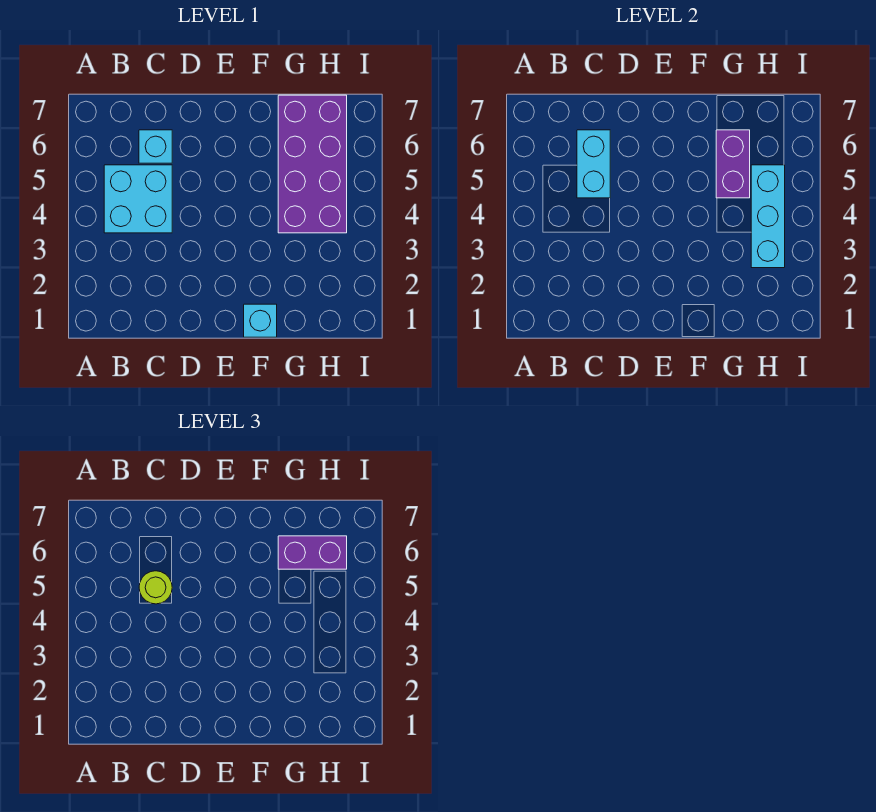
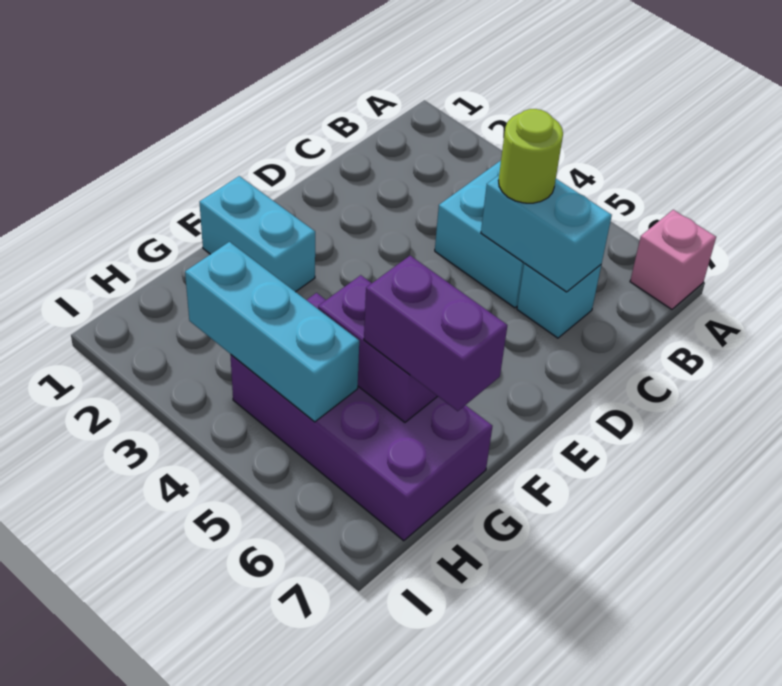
none -> pink 1x1 brick [630,210,716,309]
cyan 1x1 brick [244,304,277,337] -> cyan 1x2 brick [200,176,315,292]
purple 1x2 brick [278,536,347,569] -> purple 1x2 brick turned to [364,256,507,411]

